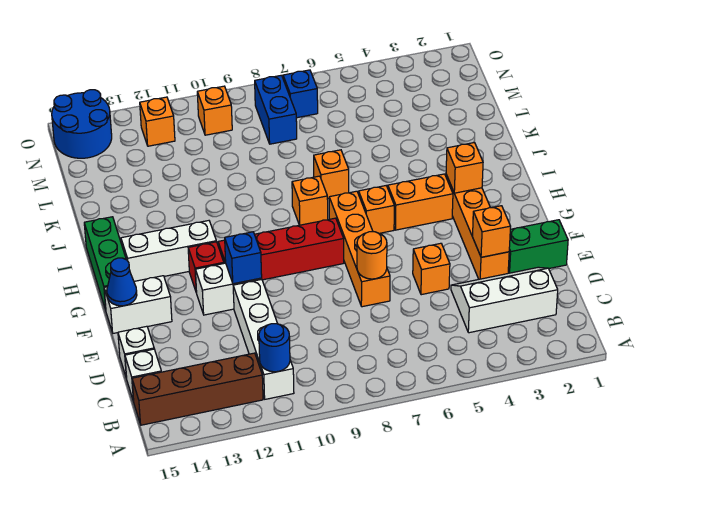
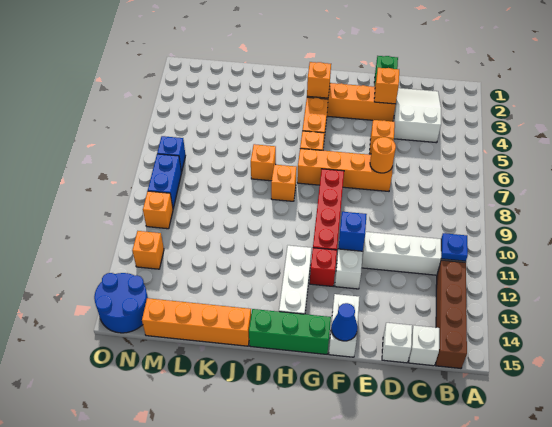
blue 1x1 round brick [259,324,290,372] -> blue 1x1 plate [441,233,468,261]
white 2x3 slope [451,267,558,333] -> white 2x3 slope turned to [394,88,441,143]
none -> orange 1x4 brick [142,298,251,346]
blue 1x2 brick [255,75,297,144] -> blue 1x2 brick turned to [148,154,181,208]

